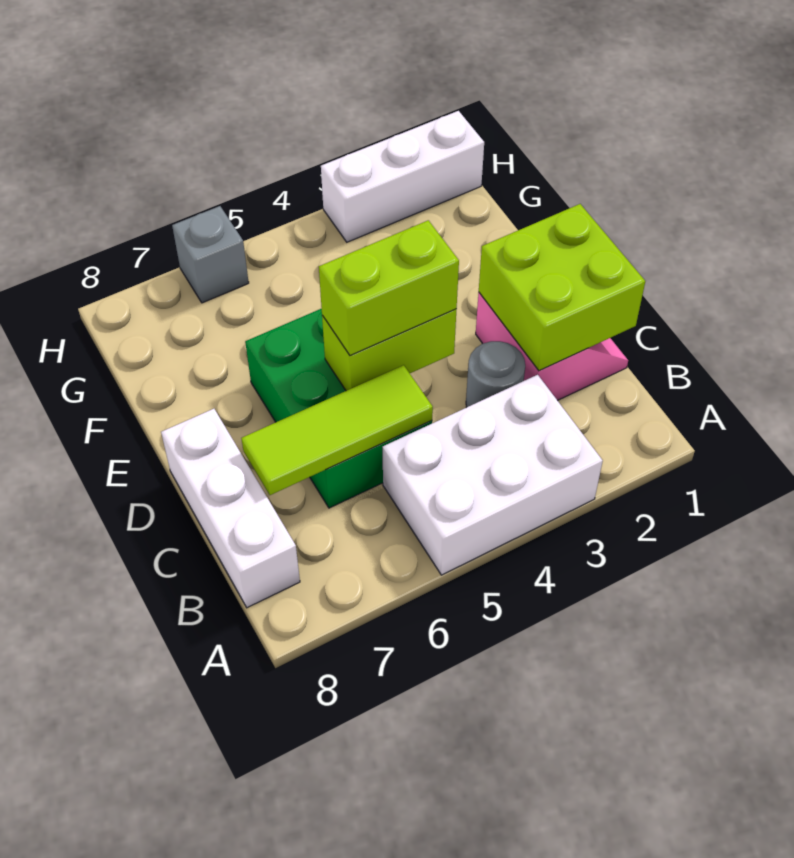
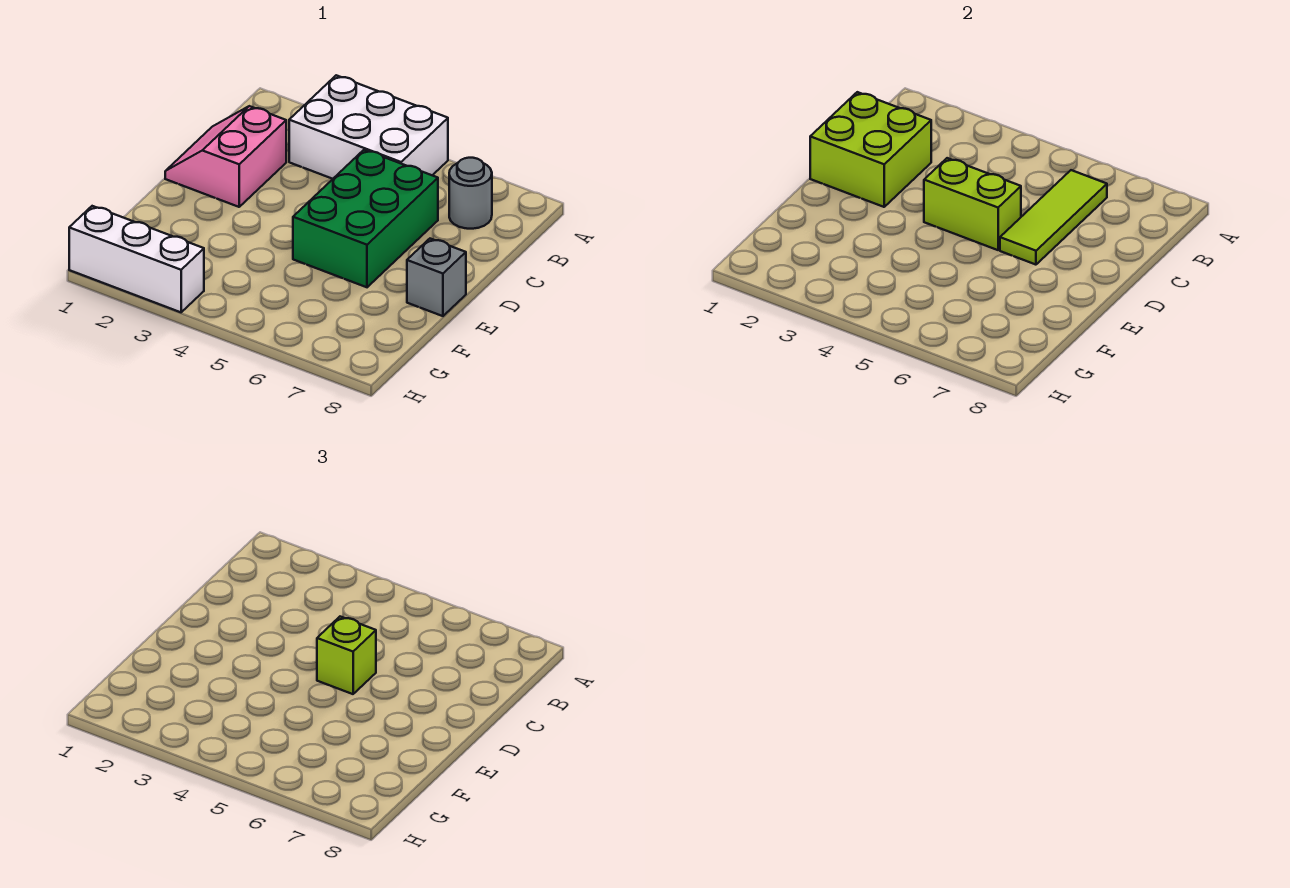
white 1x3 brick [161,409,300,608] -> none
grey 1x1 round brick [466,341,525,407] -> grey 1x1 round brick moved to [449,158,492,229]
lime 1x3 tile [241,365,433,495] -> lime 1x3 tile turned to [1000,170,1107,265]
lime 1x2 brick [319,220,459,355] -> lime 1x1 brick [317,617,376,694]
grey 1x1 brick [172,206,249,303] -> grey 1x1 brick moved to [407,239,466,316]

